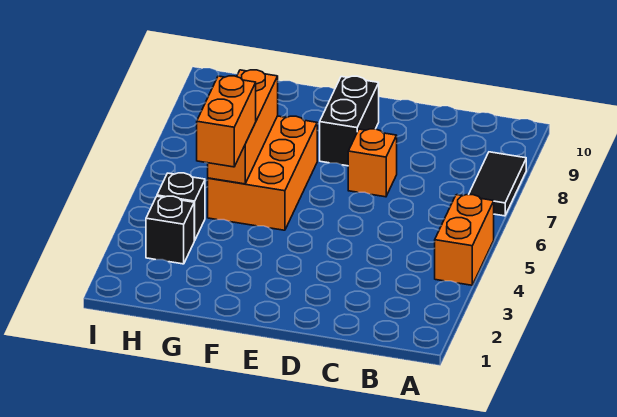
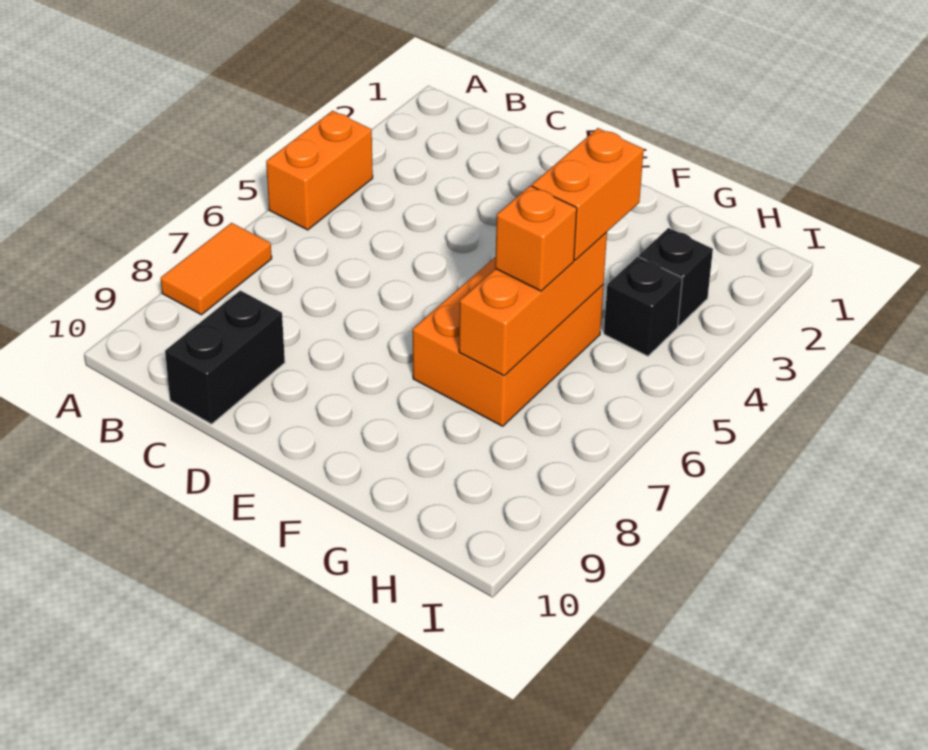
black 1x2 tile [469,152,526,216] -> orange 1x2 tile [161,223,272,315]
orange 1x1 brick [348,129,397,197] -> orange 1x1 brick moved to [495,186,577,291]
black 1x2 brick [320,76,379,166] -> black 1x2 brick moved to [165,290,285,424]

